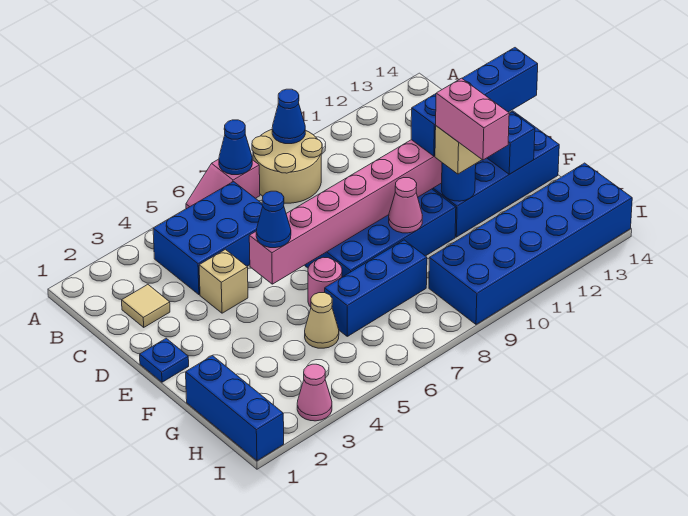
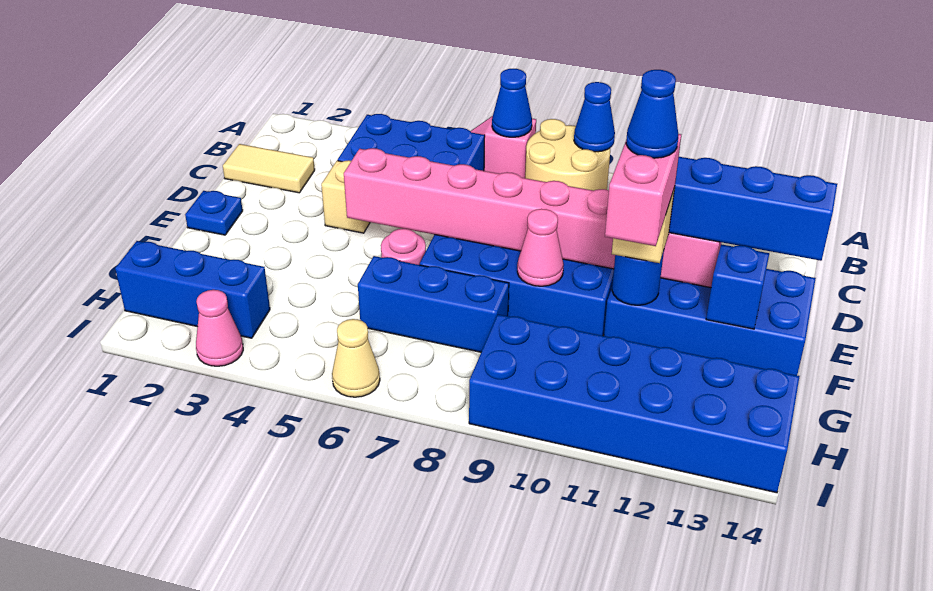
tan 1x1 tile [122,285,170,327] -> tan 1x2 tile [223,144,315,193]
blue 1x1 cone [256,191,291,248] -> blue 1x1 cone moved to [626,70,678,158]
blue 1x3 brick [186,356,284,461] -> blue 1x3 brick turned to [115,241,270,338]
tan 1x1 cone [305,293,339,348] -> tan 1x1 cone moved to [332,319,380,397]

